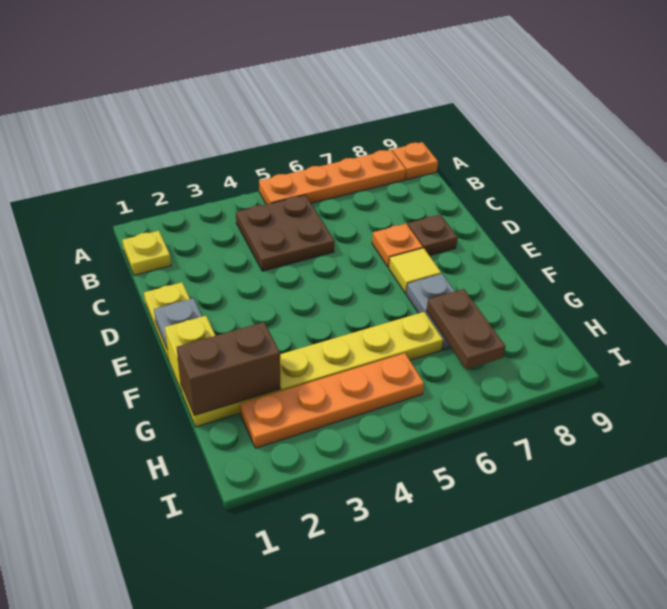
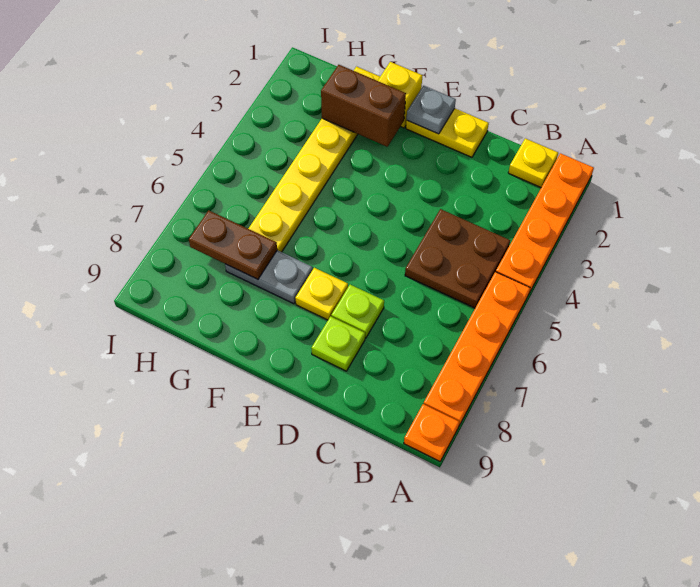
orange 1x1 plate [372,224,423,267] -> lime 1x1 plate [331,285,384,338]
brown 1x1 plate [408,215,458,256] -> lime 1x1 plate [311,316,365,371]
yellow 1x1 tile [389,248,441,293] -> yellow 1x1 plate [295,268,348,320]
brown 1x2 brick [177,322,281,416] -> brown 1x2 brick turned to [321,65,406,147]
orange 1x4 plate [240,353,424,448] -> orange 1x4 plate moved to [496,153,594,293]

